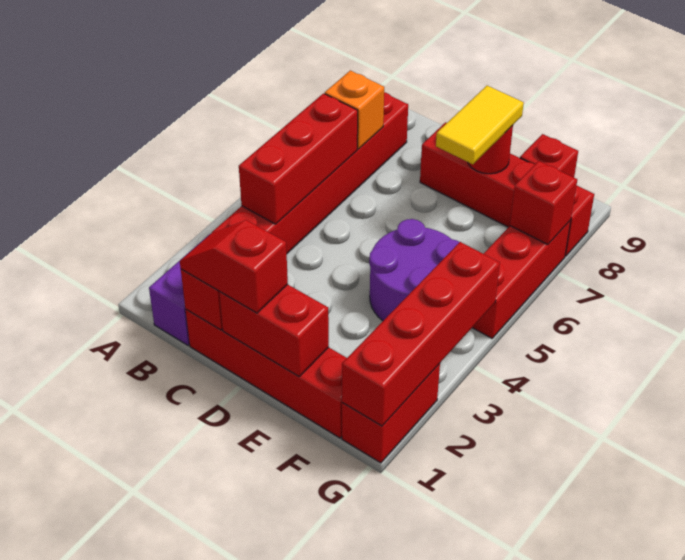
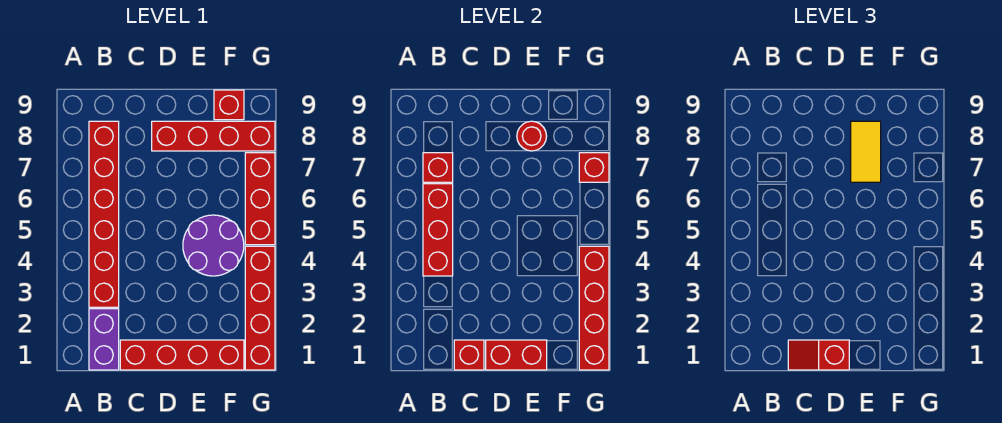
orange 1x1 brick [325,70,384,149] -> red 1x1 brick [423,153,453,182]
red 1x2 brick [342,363,440,463] -> red 1x4 brick [245,246,275,370]

